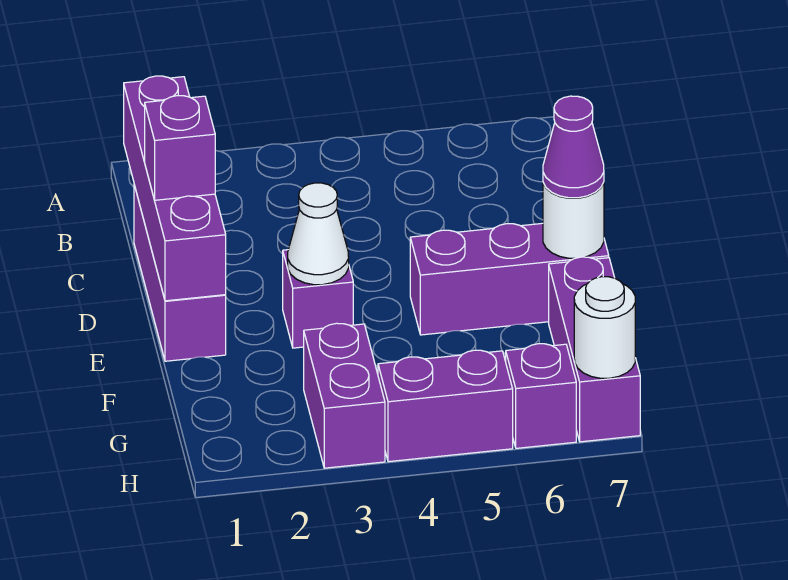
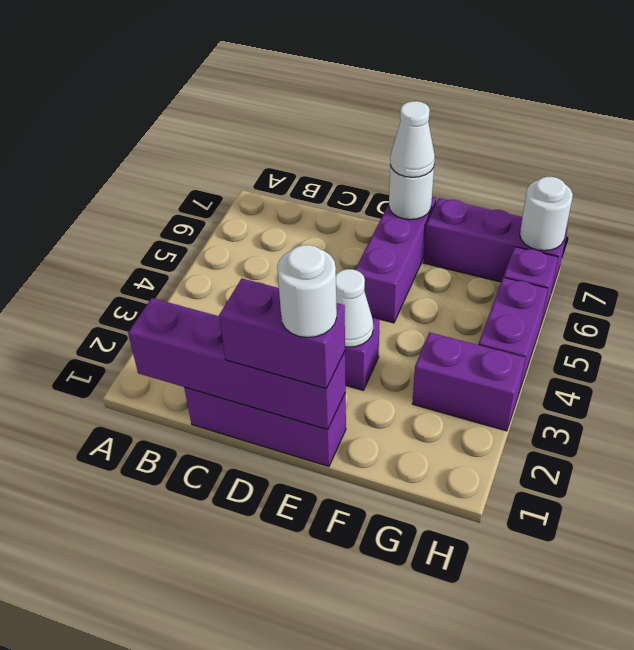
purple 1x1 brick [145,96,215,200] -> purple 1x2 brick [219,279,345,388]
none -> white 1x1 round brick [277,245,337,338]
purple 1x1 cone [543,96,604,198] -> white 1x1 cone [390,101,435,177]

